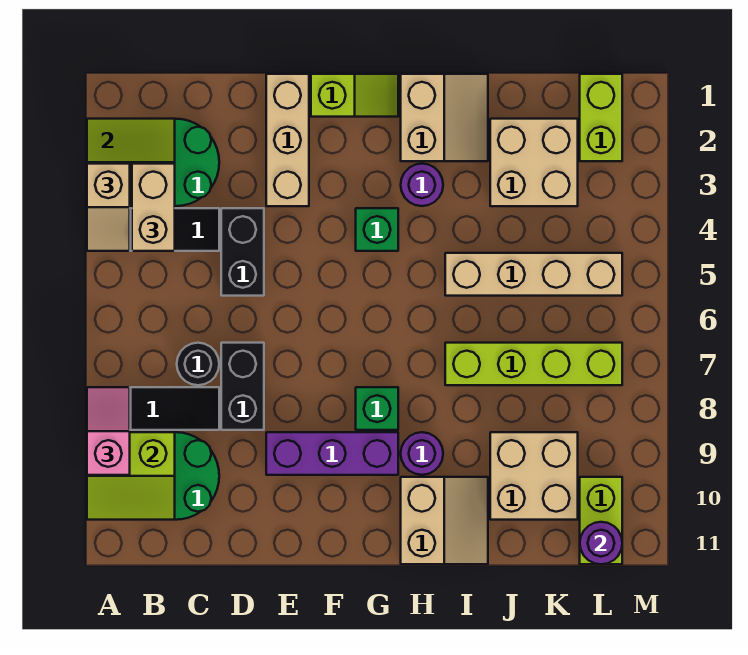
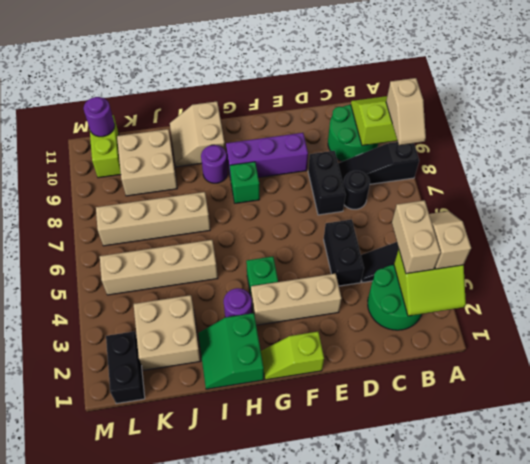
pink 1x2 slope [87,387,130,475] -> tan 1x2 slope [386,78,426,145]
tan 1x3 brick [266,74,309,206] -> tan 1x3 brick turned to [251,274,341,325]
tan 2x2 slope [401,74,488,161] -> green 2x2 slope [198,313,264,389]
lime 1x4 brick [445,343,622,385] -> tan 1x4 brick [96,192,210,246]
lime 1x2 brick [580,74,622,161] -> black 1x2 brick [106,331,145,404]

